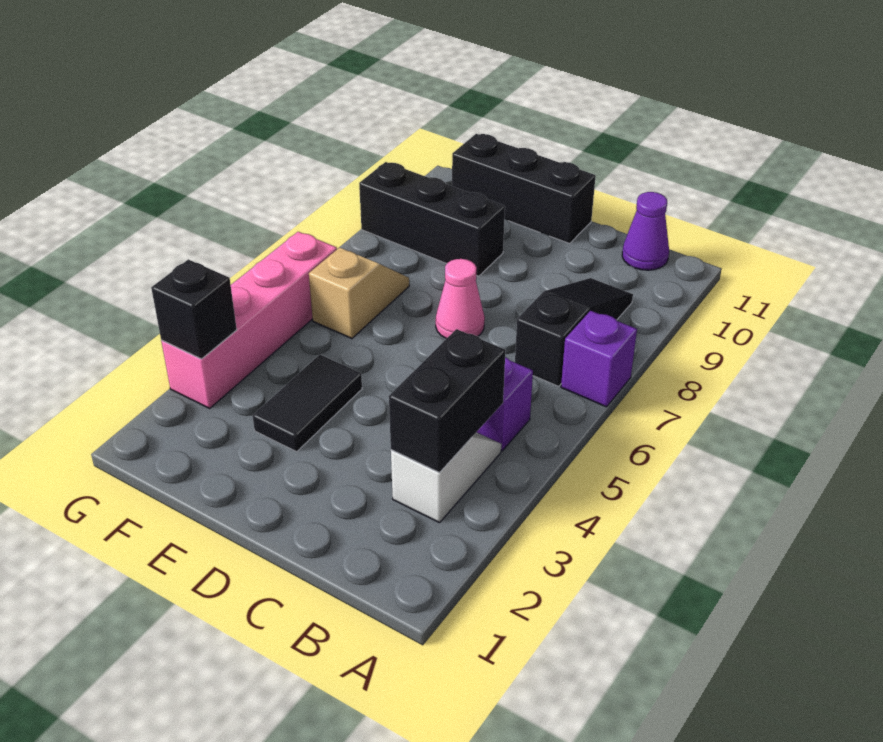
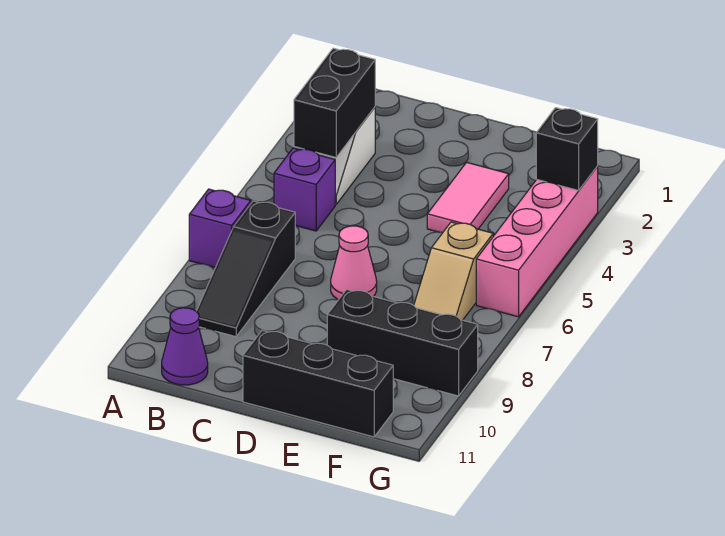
black 1x2 tile [253,355,362,452] -> pink 1x2 tile [427,162,509,233]

